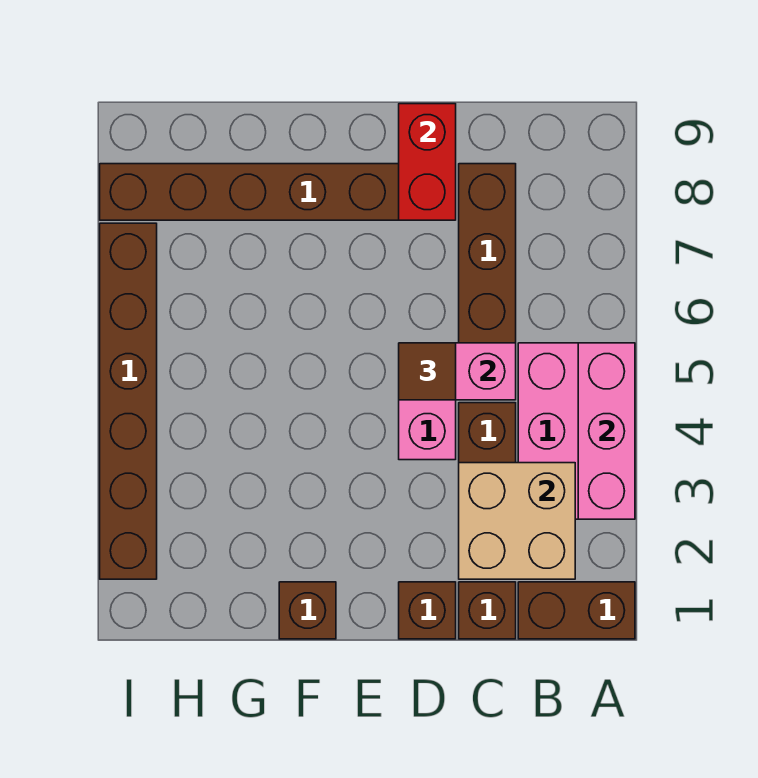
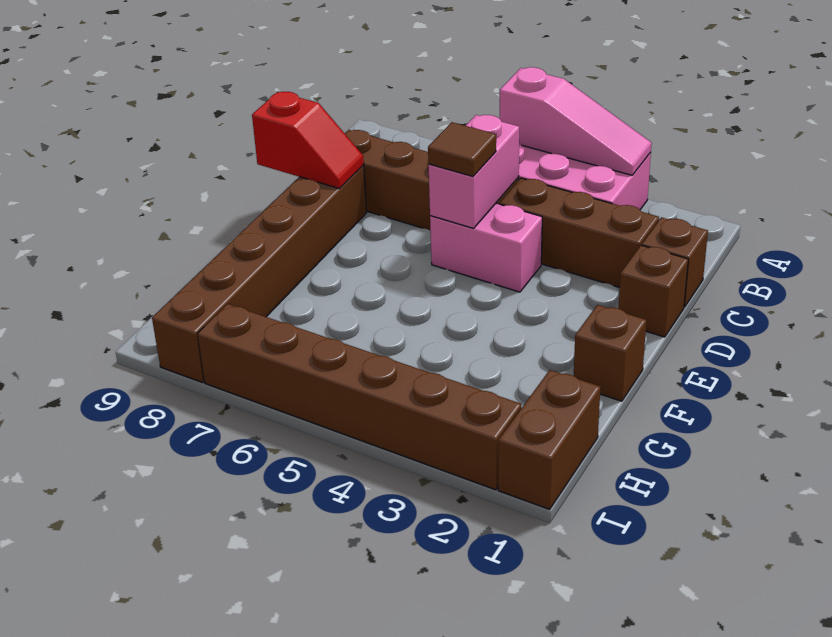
brown 1x2 brick [518,582,635,639] -> brown 1x2 brick moved to [498,370,601,509]
pink 1x3 brick [578,343,635,519] -> pink 1x3 slope [500,67,652,175]
tan 2x2 brick [459,463,575,579] -> none
red 1x2 brick [399,104,456,220] -> red 1x2 slope [252,92,364,189]

